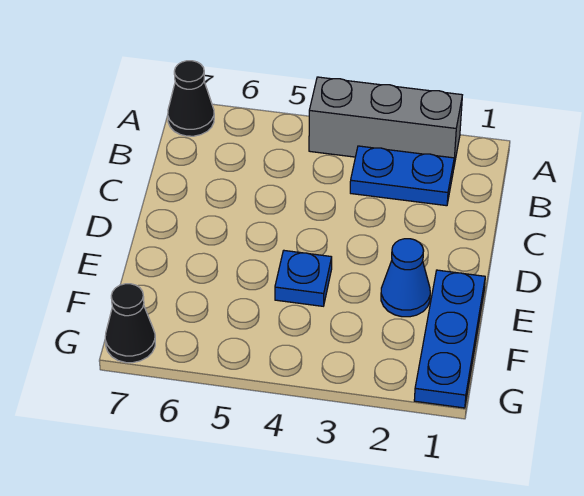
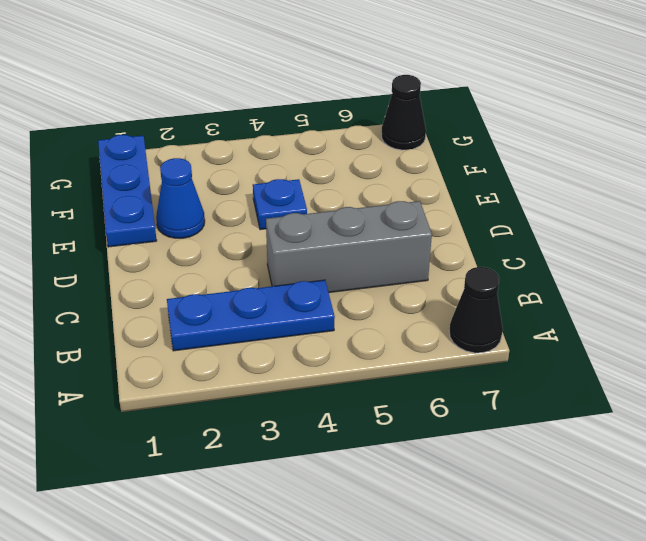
grey 1x3 brick [309,77,462,165] -> grey 1x3 brick moved to [266,201,432,293]
blue 1x2 plate [350,146,454,206] -> blue 1x3 plate [167,280,335,351]

